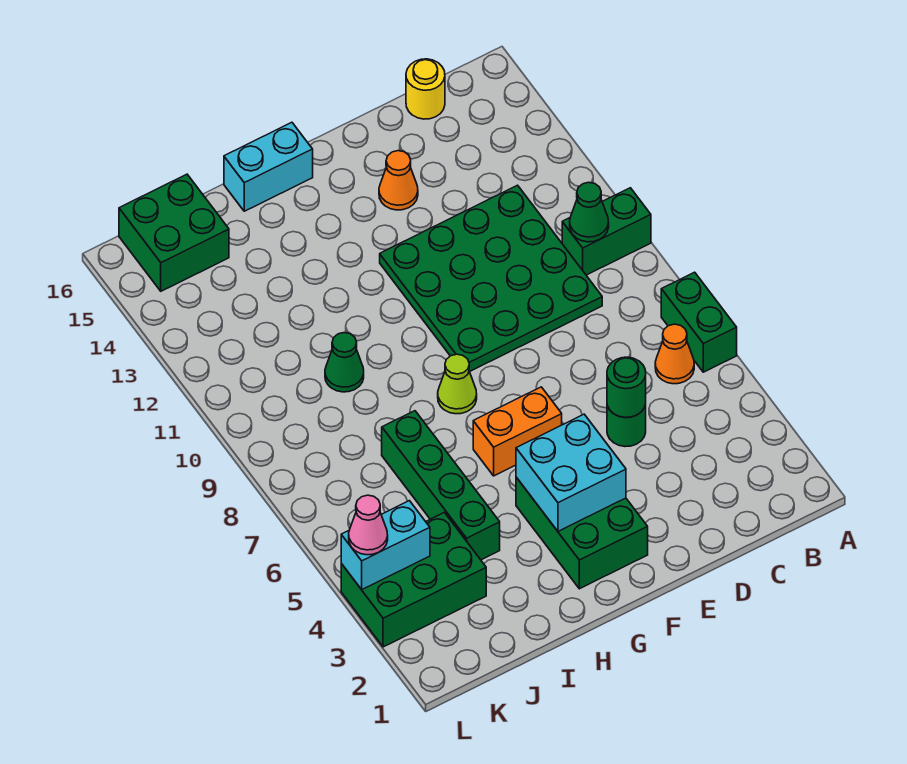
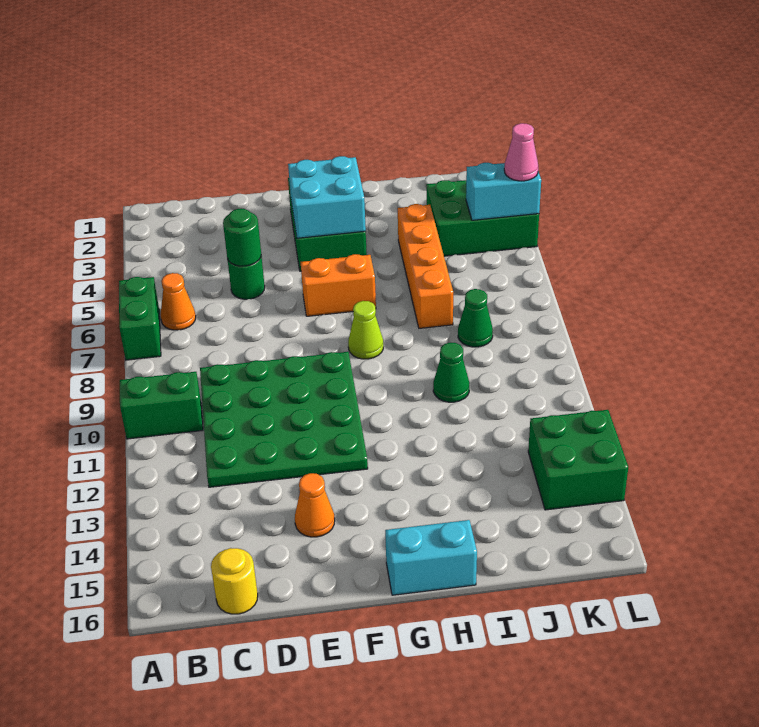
green 1x1 cone [570,182,609,242] -> green 1x1 cone moved to [458,289,493,347]
green 1x4 brick [382,411,500,560] -> orange 1x4 brick [398,204,453,328]
green 2x2 brick [119,174,229,291] -> green 2x2 brick moved to [528,410,628,510]

